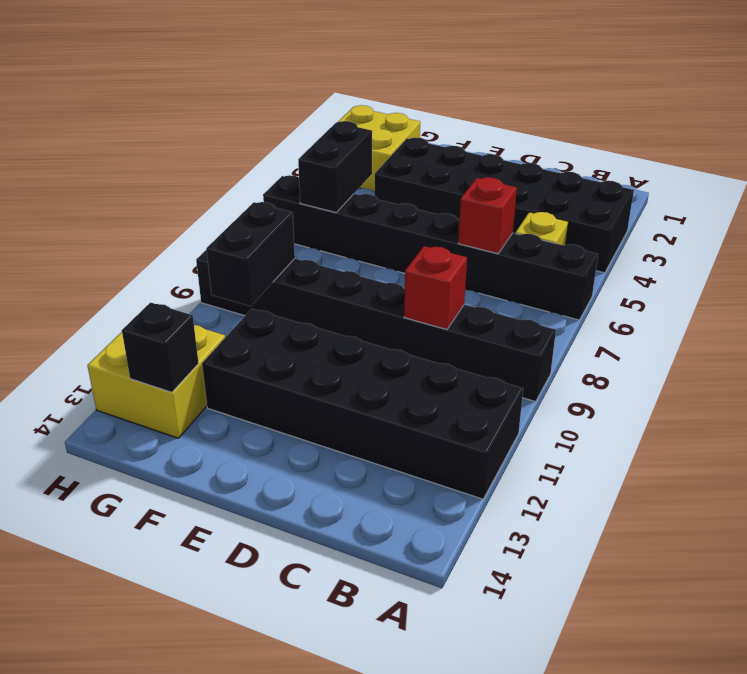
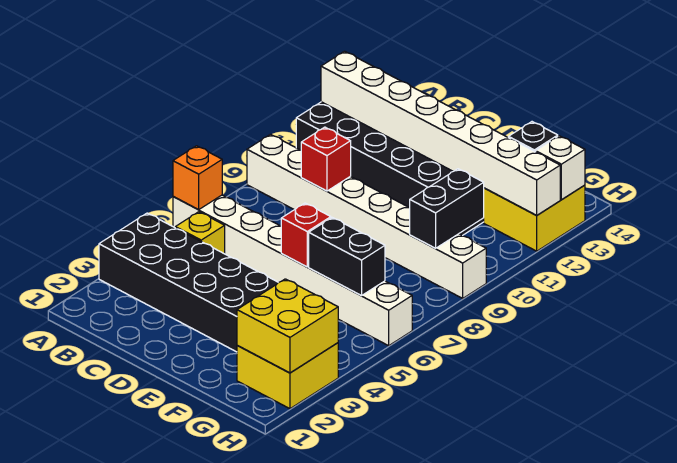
black 1x8 brick [263,175,598,320] -> white 1x8 brick [173,195,412,346]
none -> orange 1x1 brick [173,146,222,209]
black 1x8 brick [196,249,556,402] -> white 1x8 brick [247,134,486,298]
none -> white 1x8 brick [321,51,560,215]
red 1x1 brick [458,177,517,254] -> red 1x1 brick moved to [281,203,331,267]
none -> yellow 2x2 brick [237,279,338,373]
black 1x2 brick [298,121,372,212] -> black 1x2 brick turned to [309,218,385,296]
none -> white 1x1 brick [536,136,585,200]

